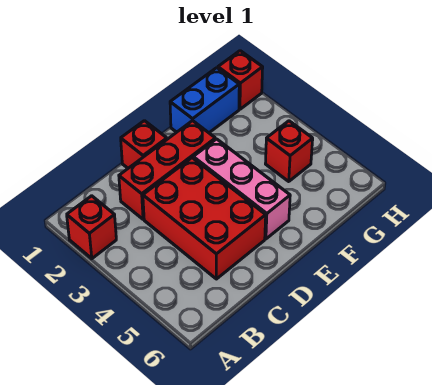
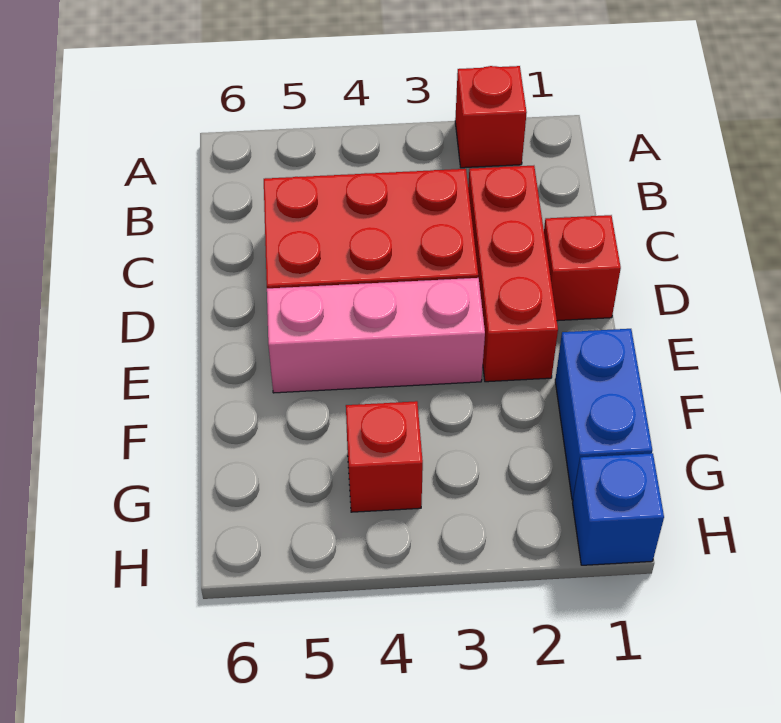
red 1x1 brick [218,51,263,109] -> blue 1x1 brick [573,453,664,565]

